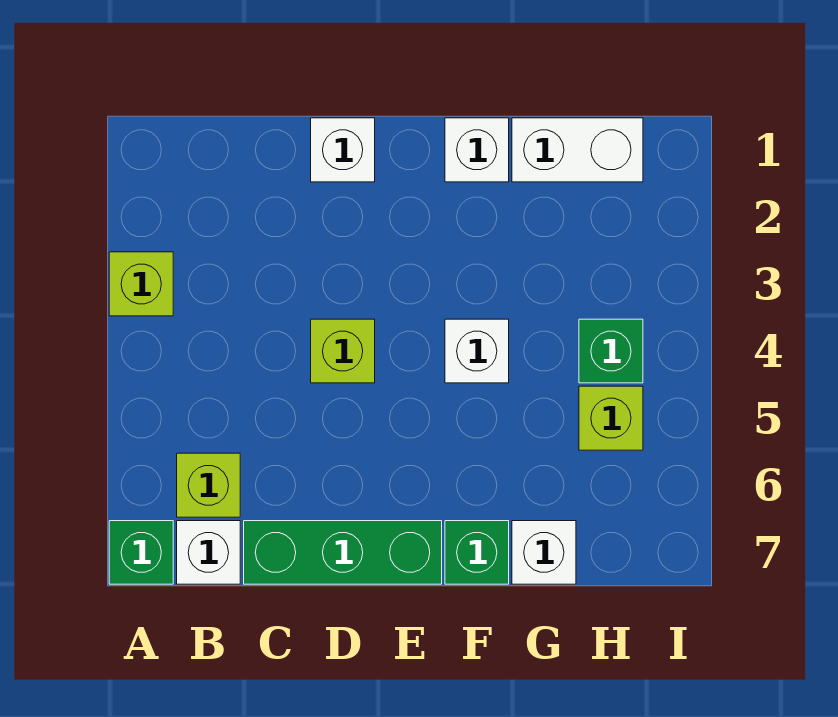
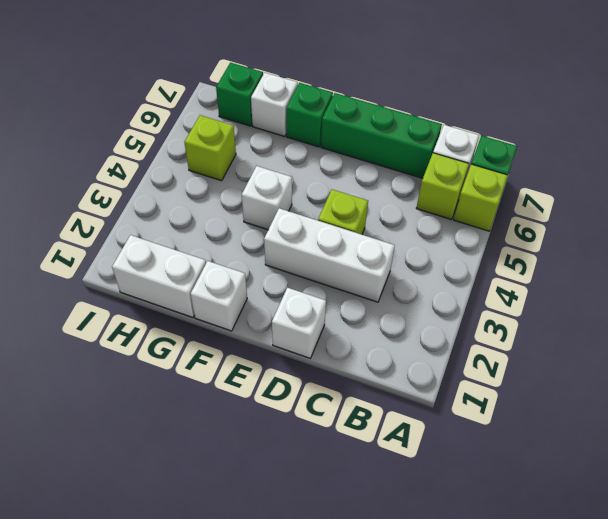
lime 1x1 brick [109,252,173,316] -> lime 1x1 brick moved to [454,164,508,231]
none -> white 1x3 brick [264,208,395,302]
green 1x1 brick [579,319,643,383] -> green 1x1 brick moved to [216,63,263,126]

